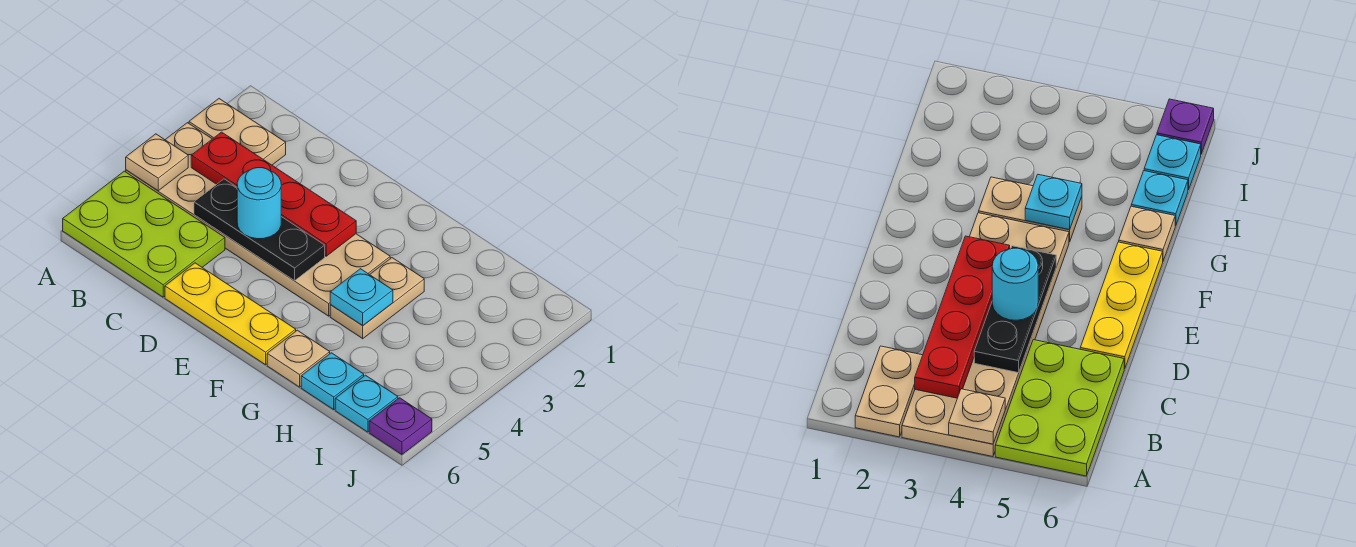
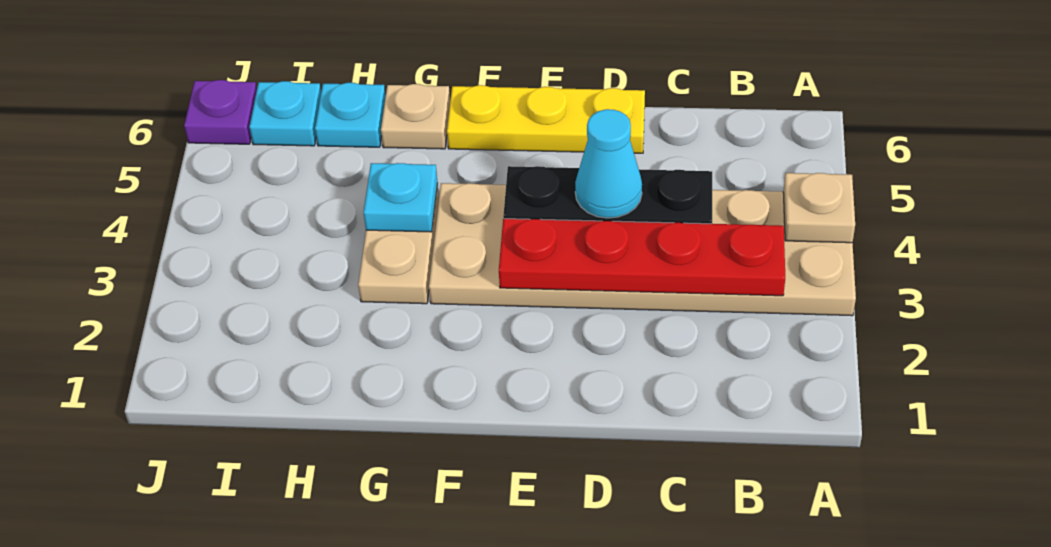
tan 1x2 plate [189,99,286,165] -> none
lime 2x3 plate [63,171,225,297] -> none
cyan 1x1 round brick [237,168,281,239] -> cyan 1x1 cone [575,109,642,218]

